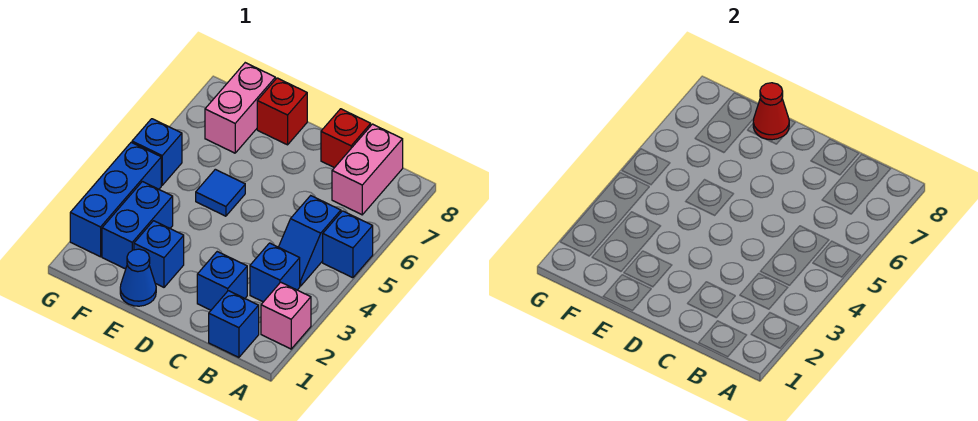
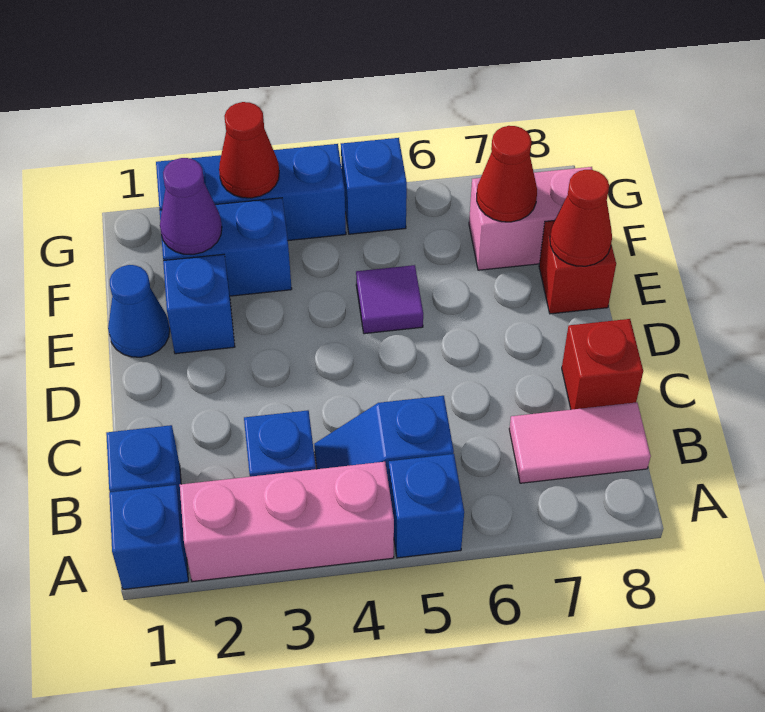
pink 1x1 brick [261,282,311,349] -> pink 1x3 brick [180,462,394,582]
pink 1x2 brick [332,124,403,215] -> pink 1x2 tile [509,402,651,483]
blue 1x1 brick [197,252,247,310] -> blue 1x1 brick moved to [109,485,188,589]
blue 1x1 tile [196,169,245,216] -> purple 1x1 tile [356,265,423,334]
none -> purple 1x1 cone [160,158,222,254]
none -> red 1x1 cone [477,126,537,222]
none -> red 1x1 cone [219,102,279,198]

